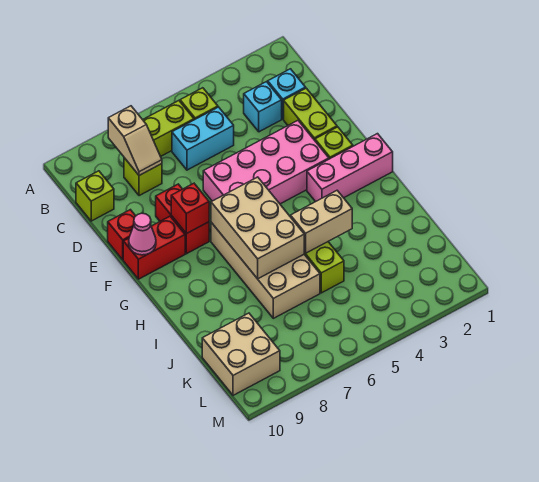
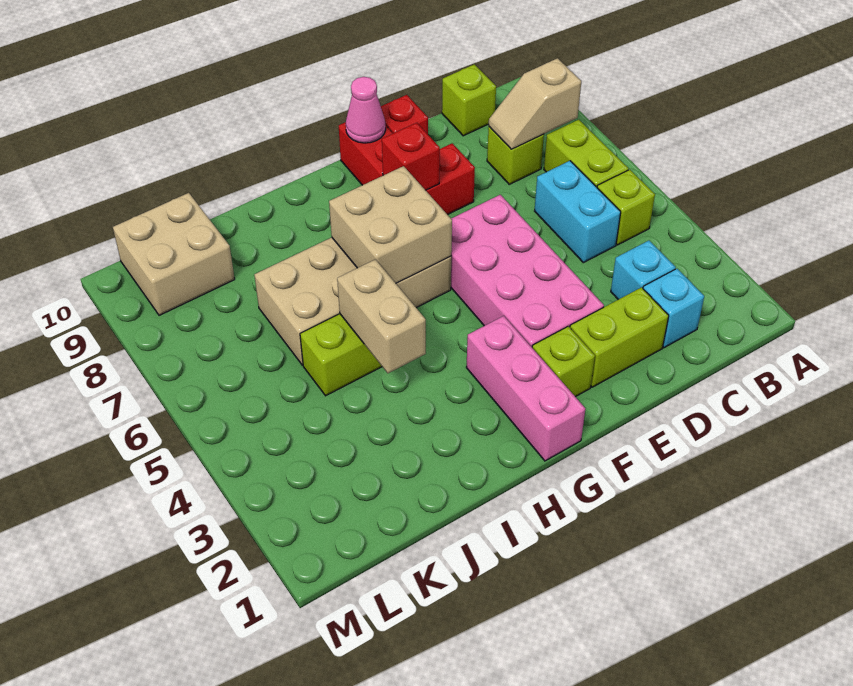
tan 2x3 brick [211,177,304,279] -> tan 2x2 brick [329,166,452,283]

